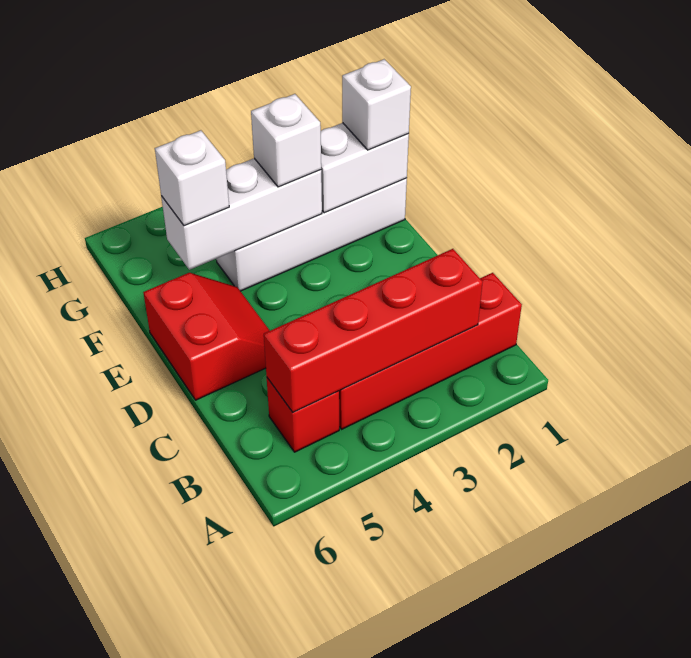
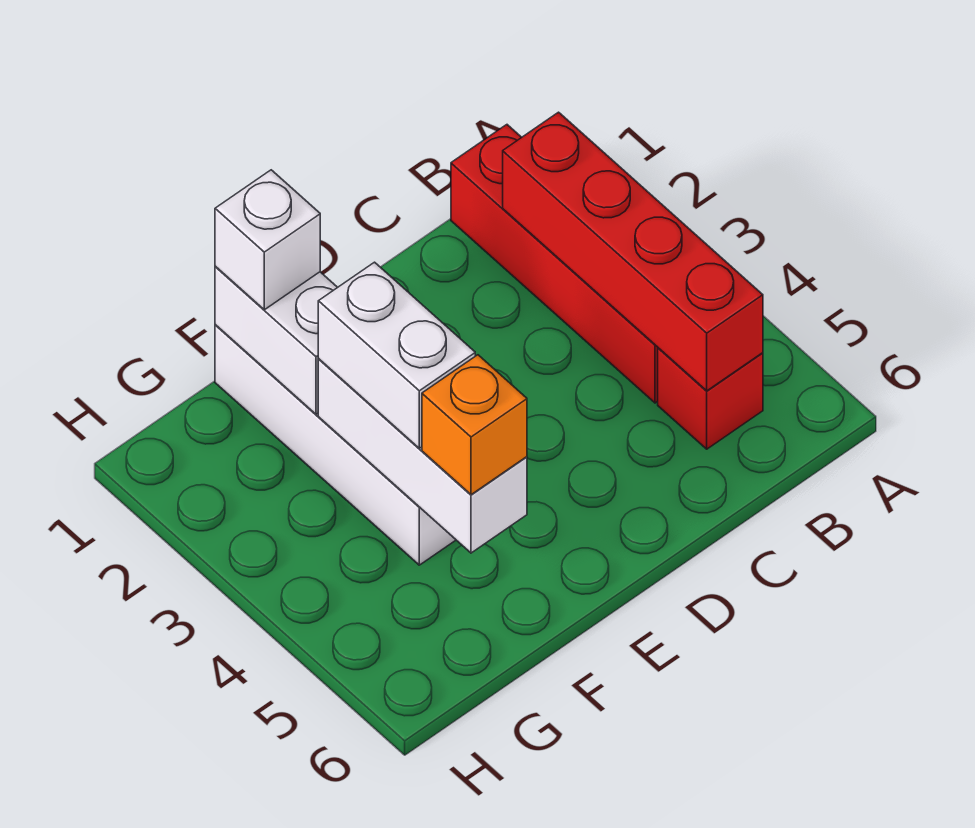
red 2x2 slope [143,273,270,400] -> none
white 1x1 brick [251,94,321,187] -> white 1x2 brick [318,262,475,448]
white 1x1 brick [155,130,229,226] -> orange 1x1 brick [422,355,527,495]

